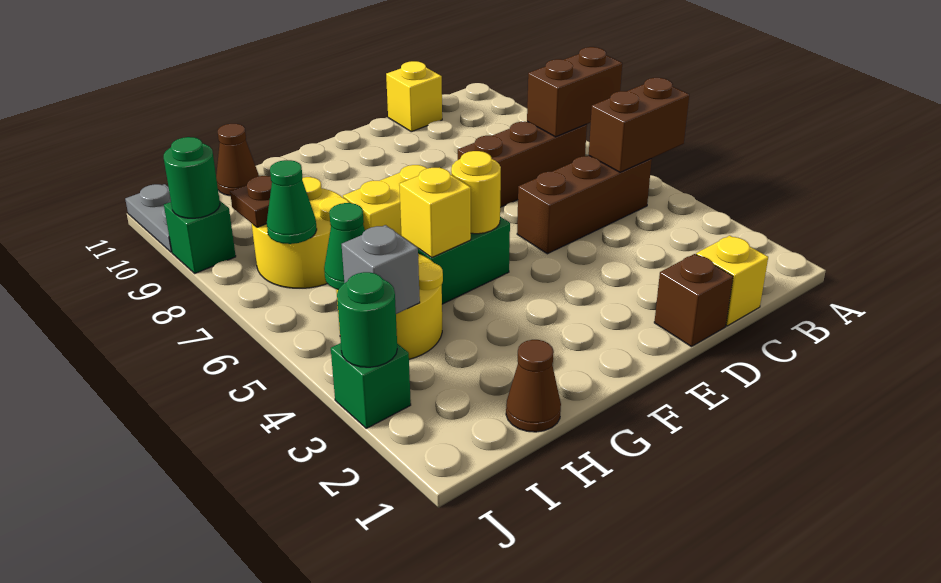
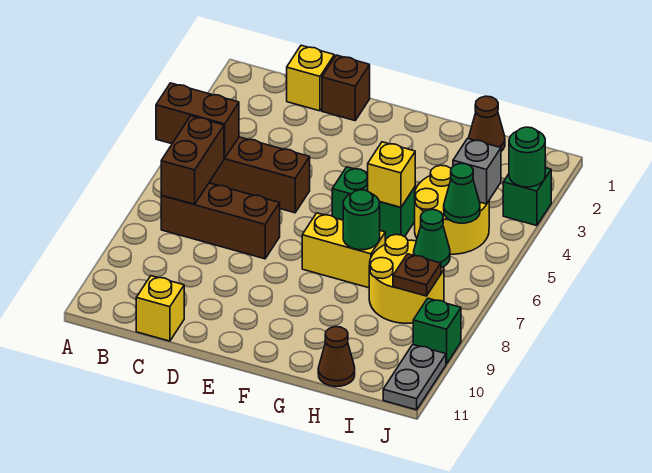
brown 1x2 brick [527,47,622,137] -> brown 1x2 brick turned to [161,116,224,204]
yellow 1x1 round brick [451,151,501,234] -> none
green 1x1 round brick [164,137,220,218] -> green 1x1 round brick moved to [343,190,380,250]

